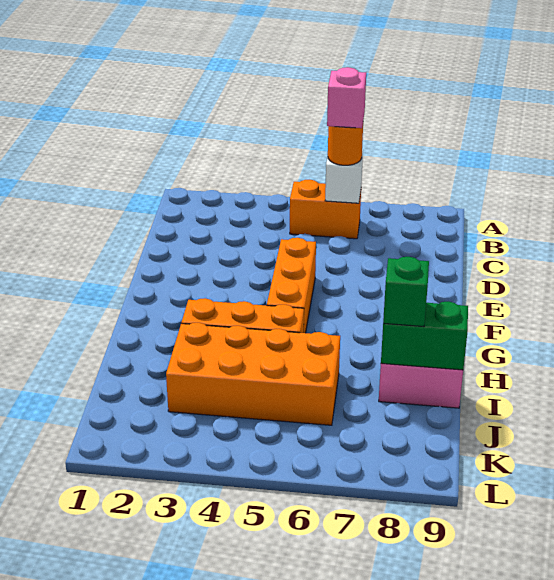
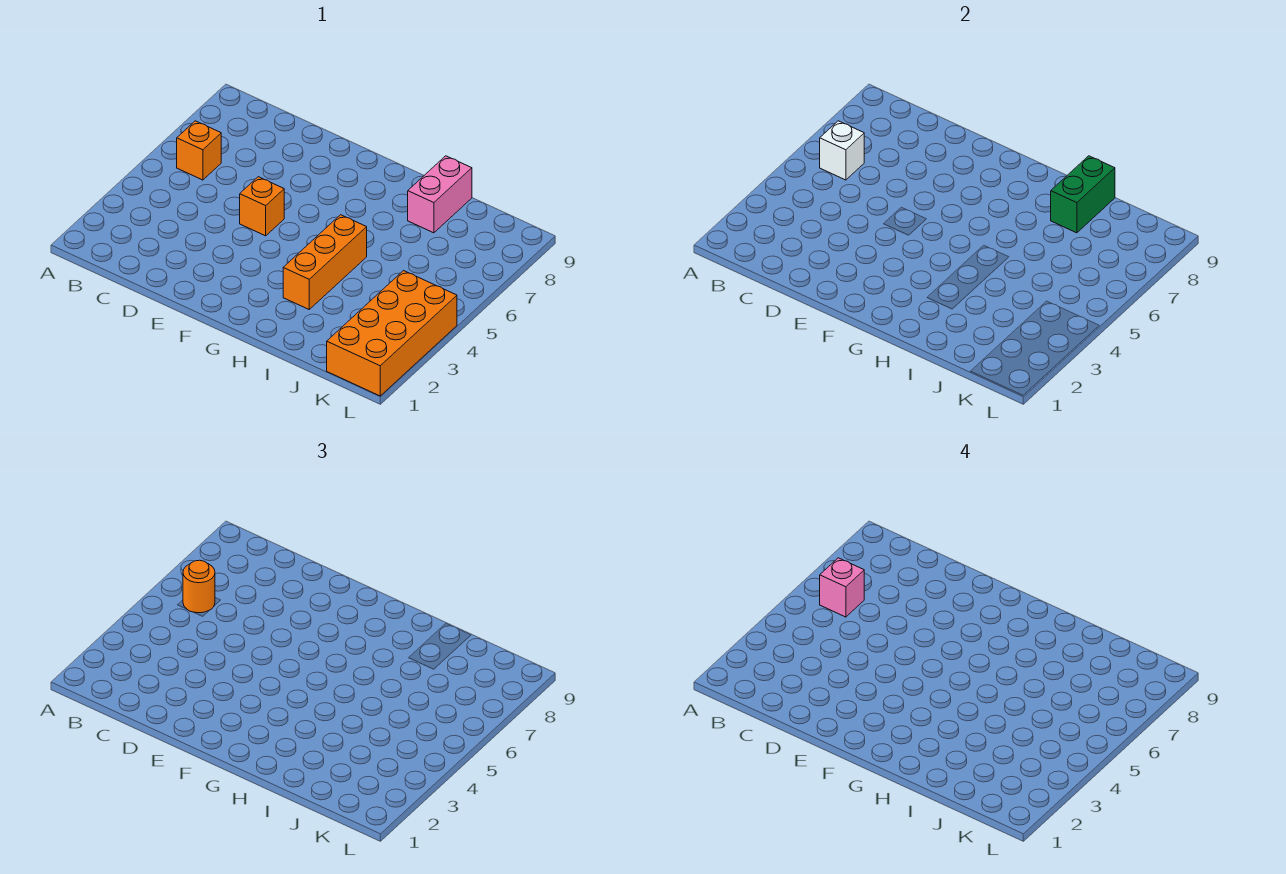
orange 1x2 brick [290,180,361,239] -> orange 1x1 brick [177,121,221,180]
orange 1x3 brick [267,238,316,333] -> orange 1x1 brick [240,177,284,236]
orange 2x4 brick [166,323,340,425] -> orange 2x4 brick moved to [327,271,457,396]
green 1x1 brick [383,257,429,327] -> none

